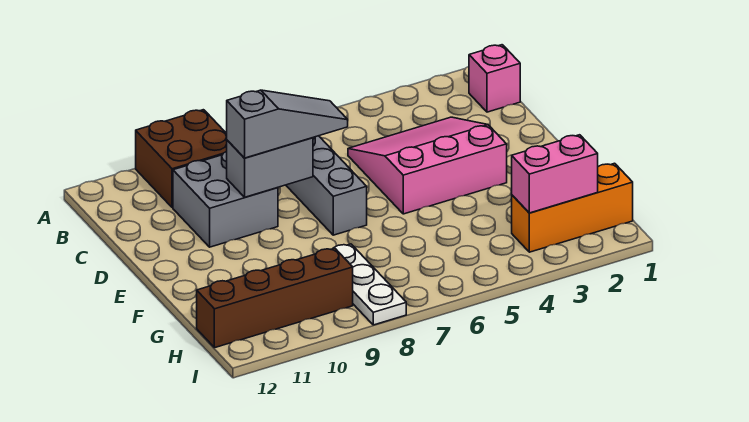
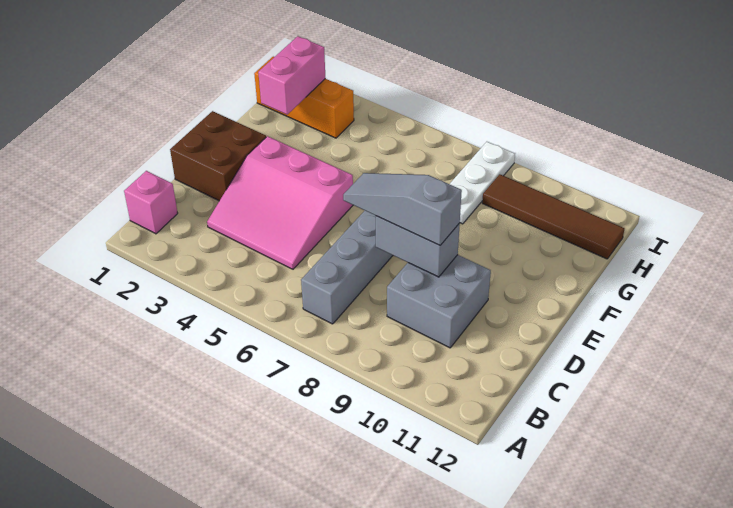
brown 2x2 brick [136,110,227,208] -> brown 2x2 brick moved to [170,111,266,201]
pink 1x2 brick [512,135,598,213] -> pink 1x2 brick turned to [258,36,325,114]
brown 1x4 brick [197,248,353,348] -> brown 1x4 tile [482,174,625,259]

